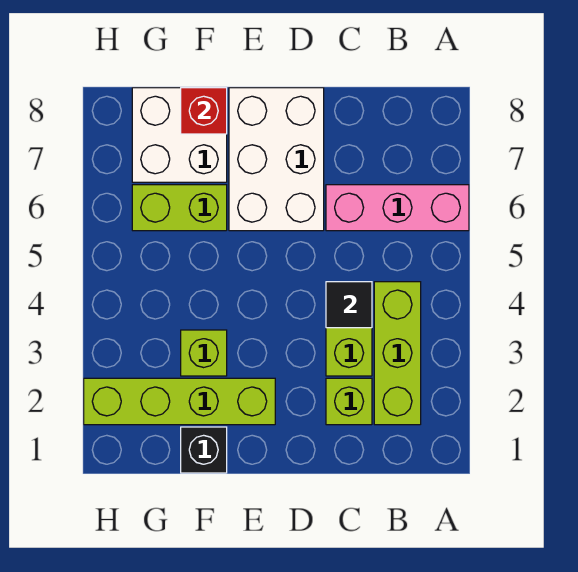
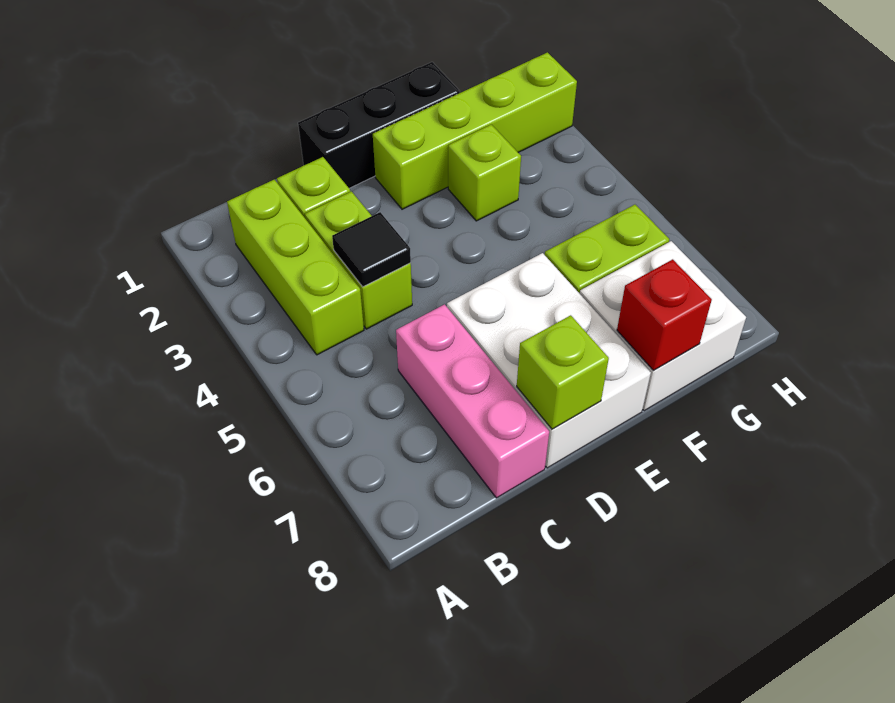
pink 1x3 brick [326,185,469,231] -> pink 1x3 brick turned to [396,304,549,498]
none -> lime 1x1 brick [517,315,609,429]
black 1x1 brick [181,427,227,473] -> black 1x3 brick [298,62,460,188]

